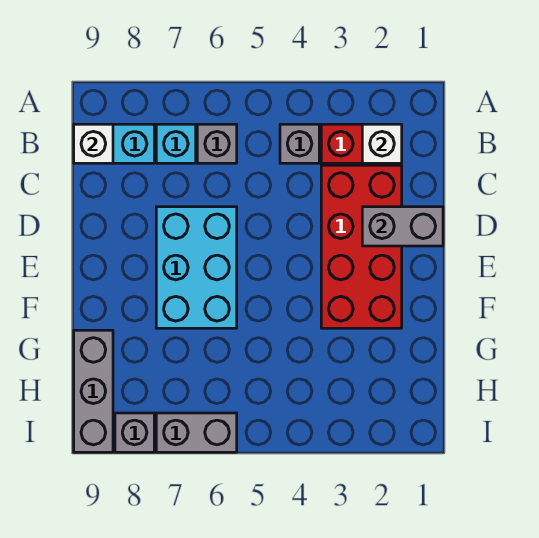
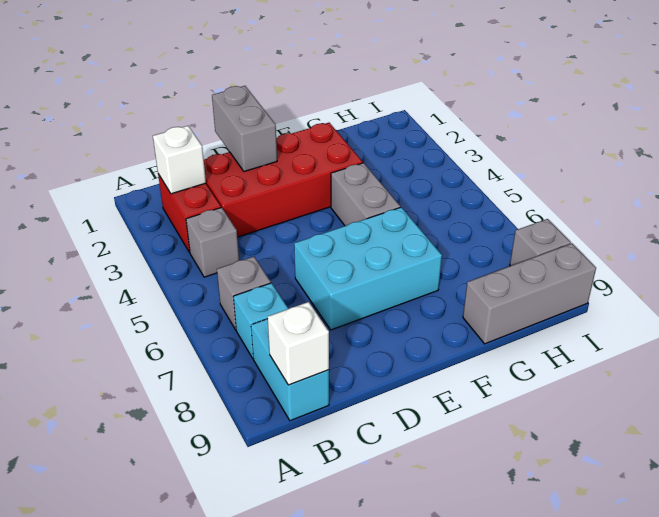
grey 1x2 brick [156,413,237,452] -> grey 1x2 brick moved to [331,163,400,226]

